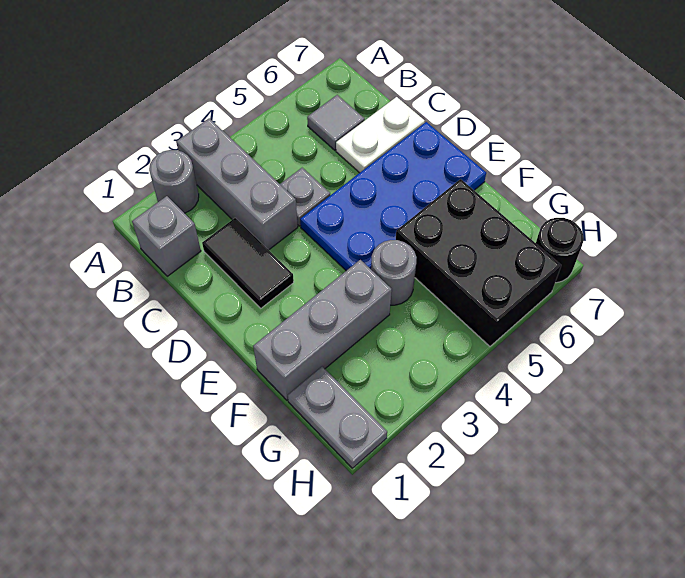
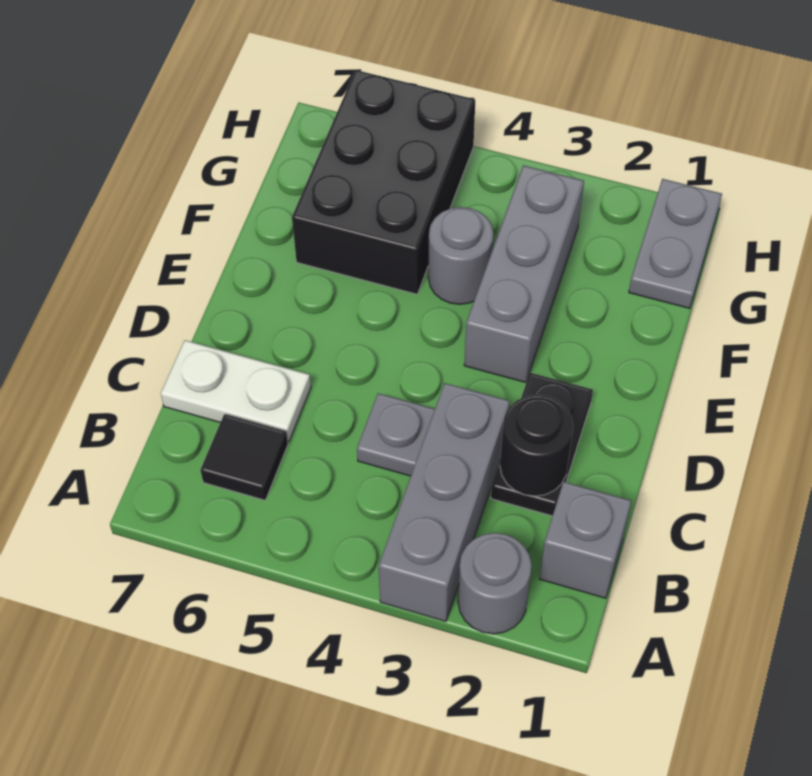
grey 1x1 tile [307,95,365,150] -> black 1x1 tile [200,414,288,500]
black 1x2 tile [202,218,294,308] -> black 1x2 plate [491,373,593,516]
blue 2x4 plate [300,122,486,271] -> none
grey 1x3 brick [253,260,392,400] -> grey 1x3 brick turned to [464,165,584,382]
black 1x1 round brick [536,218,584,283] -> black 1x1 round brick moved to [500,395,573,496]

